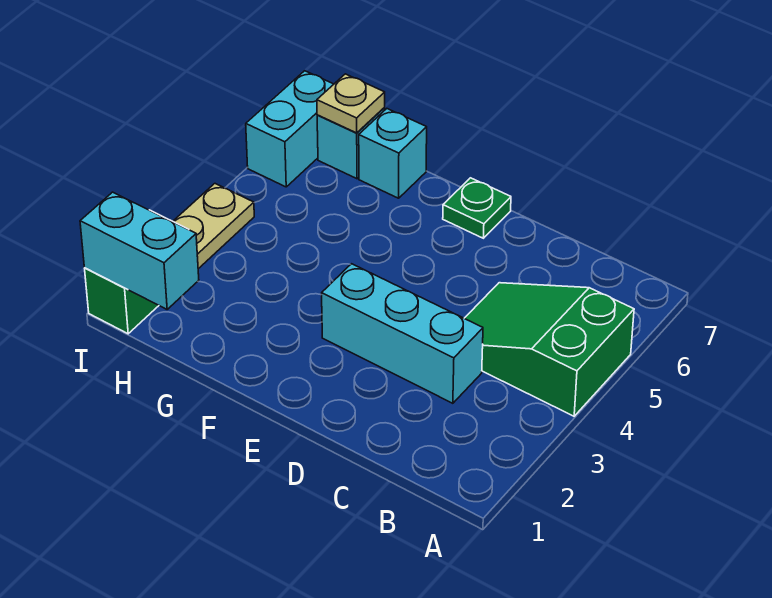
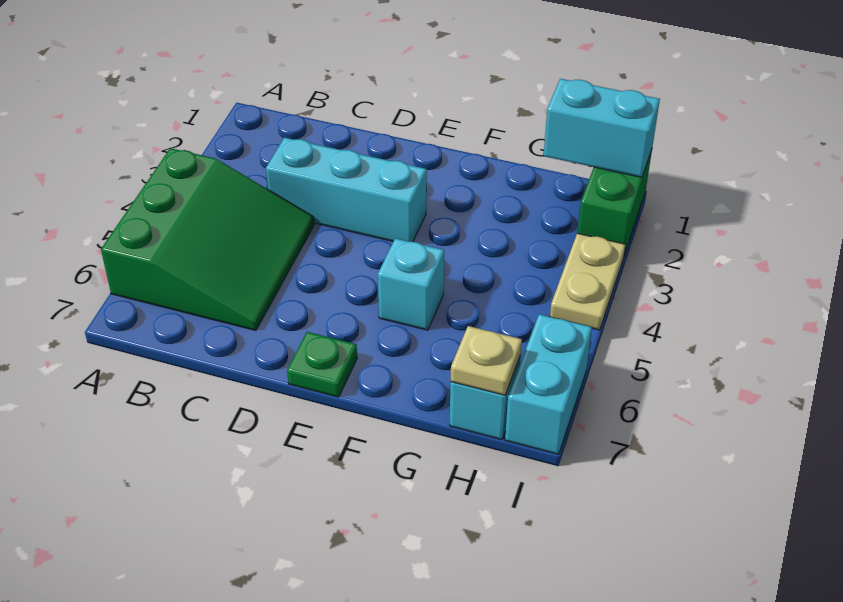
green 2x3 slope [464,283,634,416] -> green 3x3 slope [101,148,314,330]
cyan 1x1 brick [359,109,427,198] -> cyan 1x1 brick moved to [378,238,444,330]

